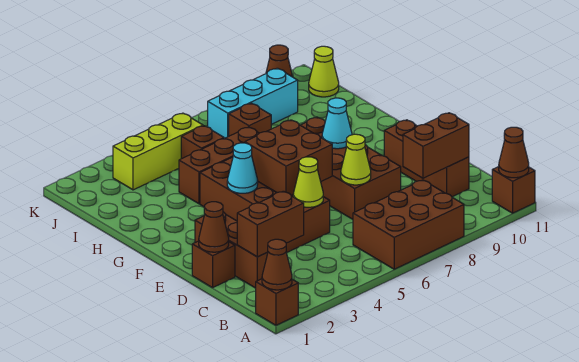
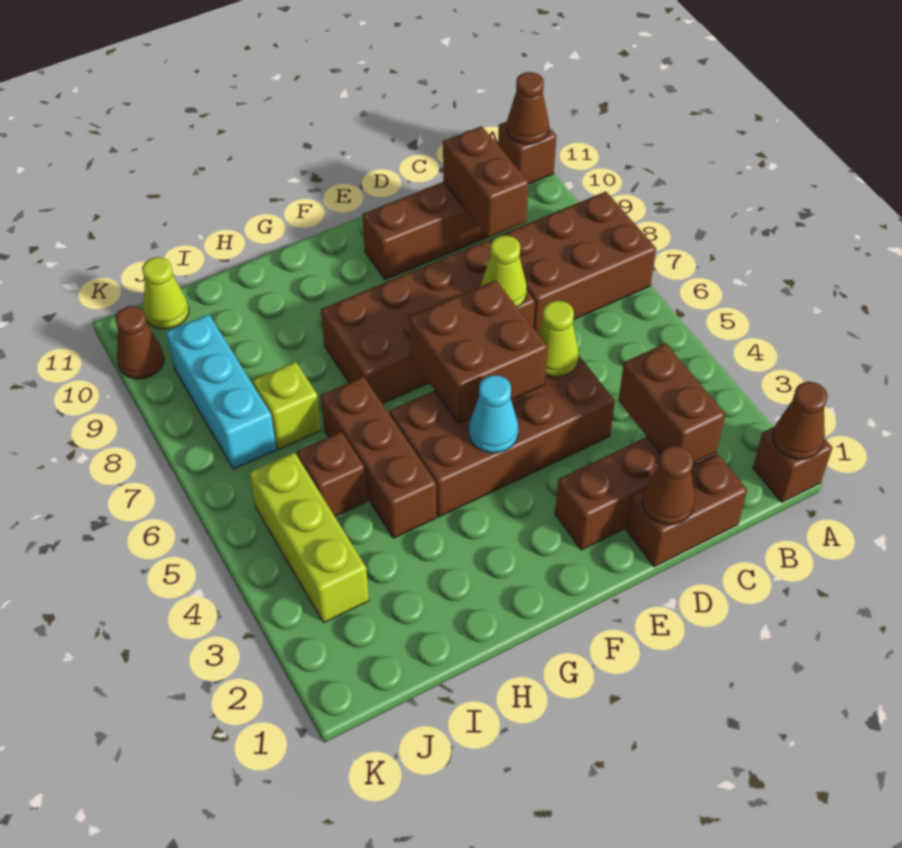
brown 2x3 brick [353,180,464,269] -> brown 2x3 brick turned to [489,192,656,333]
brown 1x1 brick [192,241,235,288] -> brown 1x2 brick [626,454,747,567]
cyan 1x1 cone [322,98,352,149] -> none
brown 1x1 brick [229,103,271,136] -> lime 1x1 brick [253,362,321,449]

